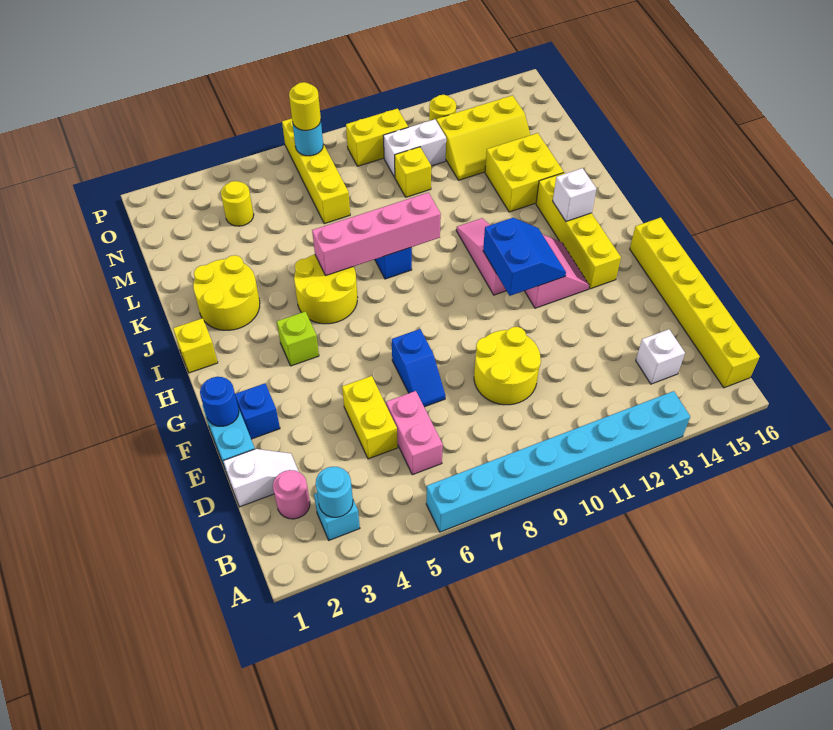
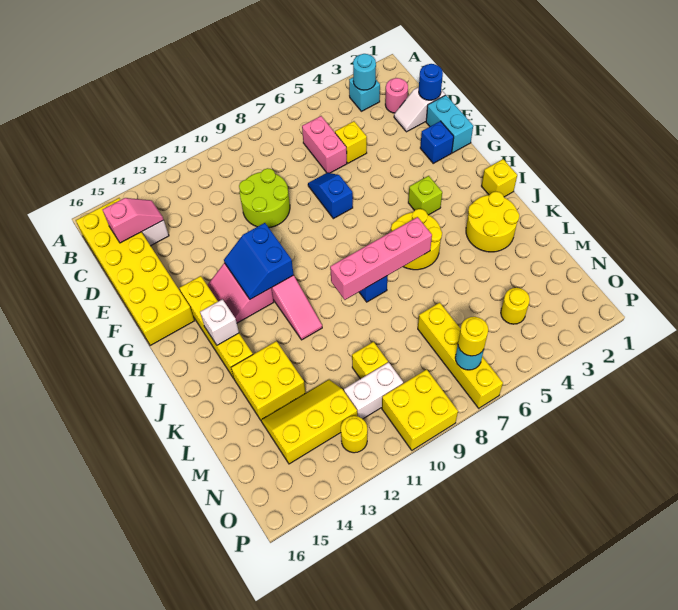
cyan 1x8 brick [426,391,690,532] -> none
yellow 1x6 brick [630,217,760,388] -> yellow 2x6 brick [76,198,195,346]
none -> pink 1x2 slope [103,198,164,243]
yellow 1x2 brick [342,376,398,459] -> yellow 1x1 brick [335,121,367,163]
yellow 2x2 round brick [474,327,541,405] -> lime 2x2 round brick [239,168,290,228]
blue 1x1 round brick [200,377,239,426] -> blue 1x1 round brick moved to [419,64,443,100]
yellow 1x2 brick [346,109,408,166] -> yellow 2x2 brick [382,369,458,450]

